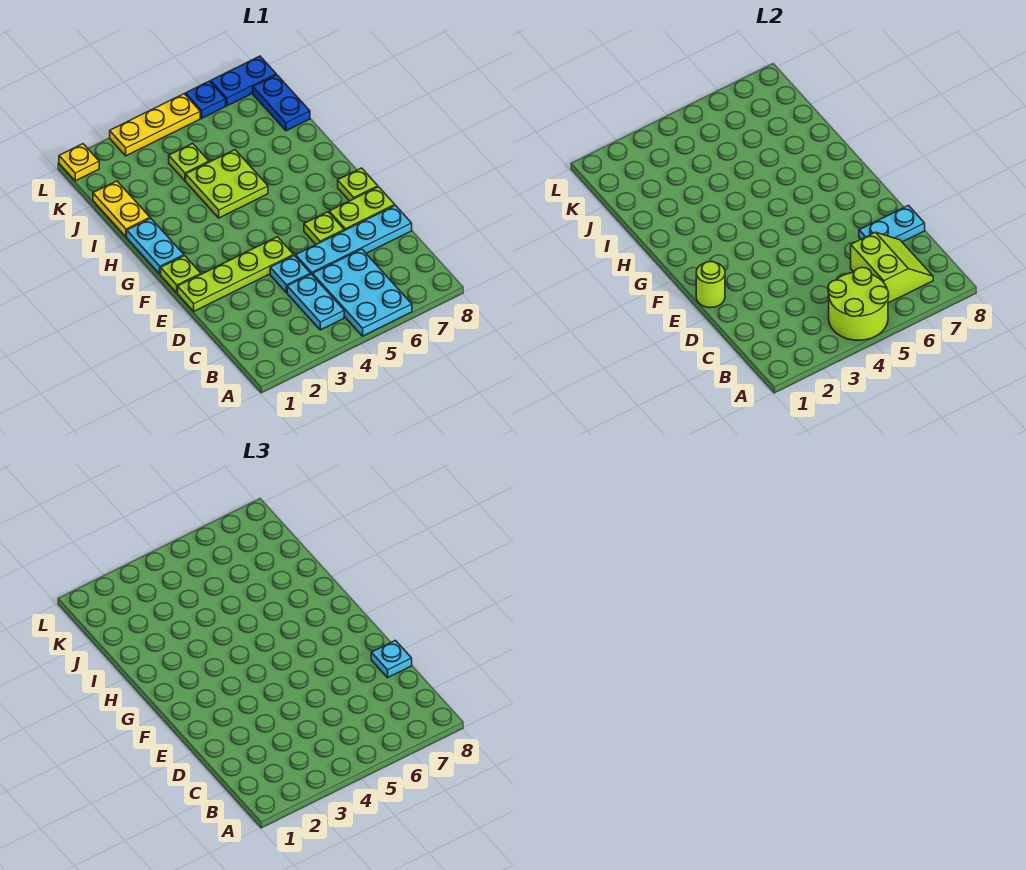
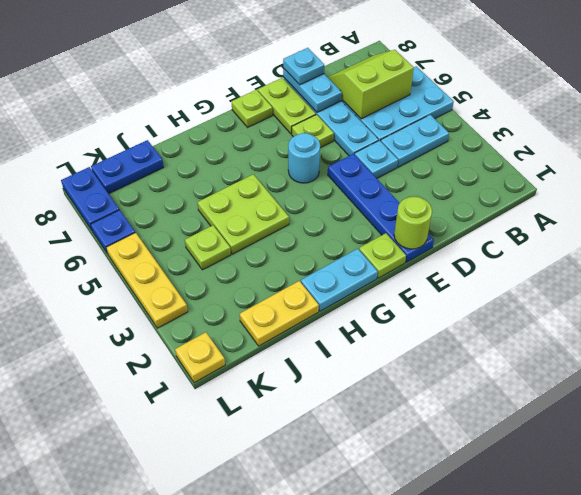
lime 2x2 round brick [828,268,889,340] -> none
lime 1x4 plate [178,237,294,311] -> blue 1x4 plate [328,154,434,262]
none -> cyan 1x1 round brick [288,133,320,183]

